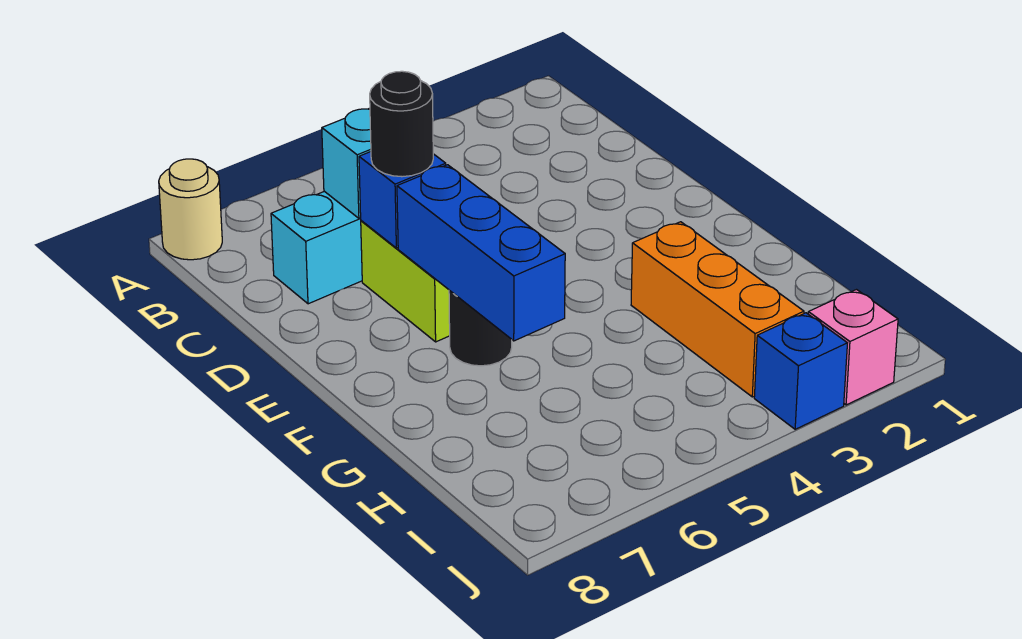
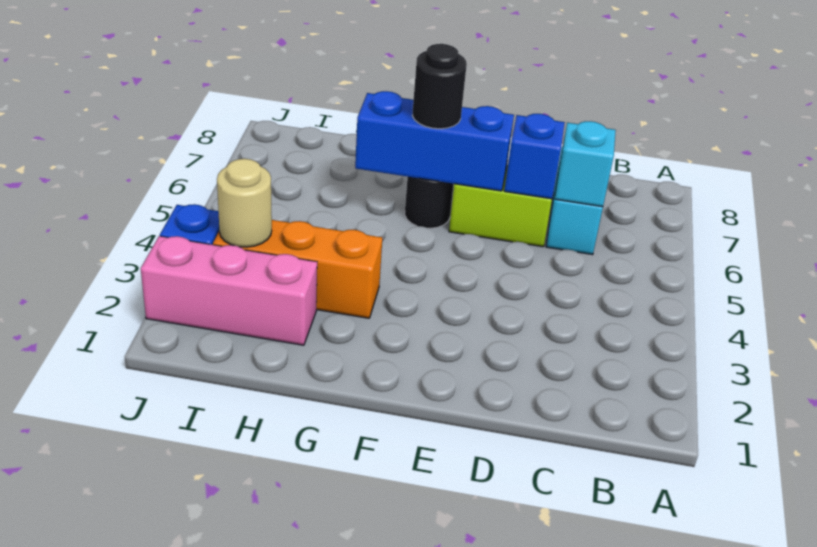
tan 1x1 round brick [159,159,222,260] -> tan 1x1 round brick moved to [217,159,272,247]
black 1x1 round brick [370,71,433,177] -> black 1x1 round brick moved to [412,44,467,129]
pink 1x1 brick [808,290,898,405] -> pink 1x3 brick [141,236,317,345]

